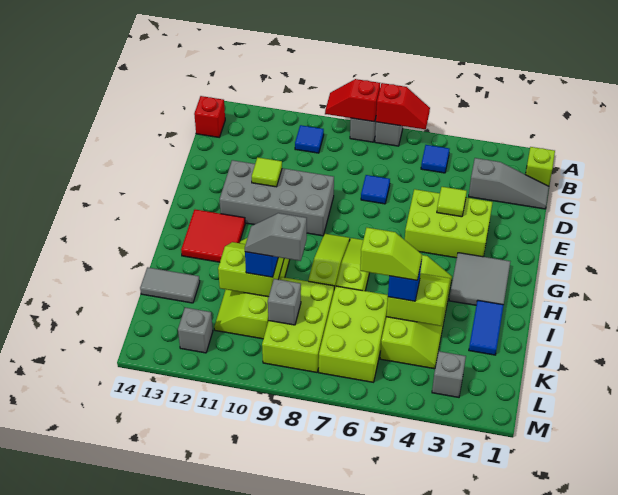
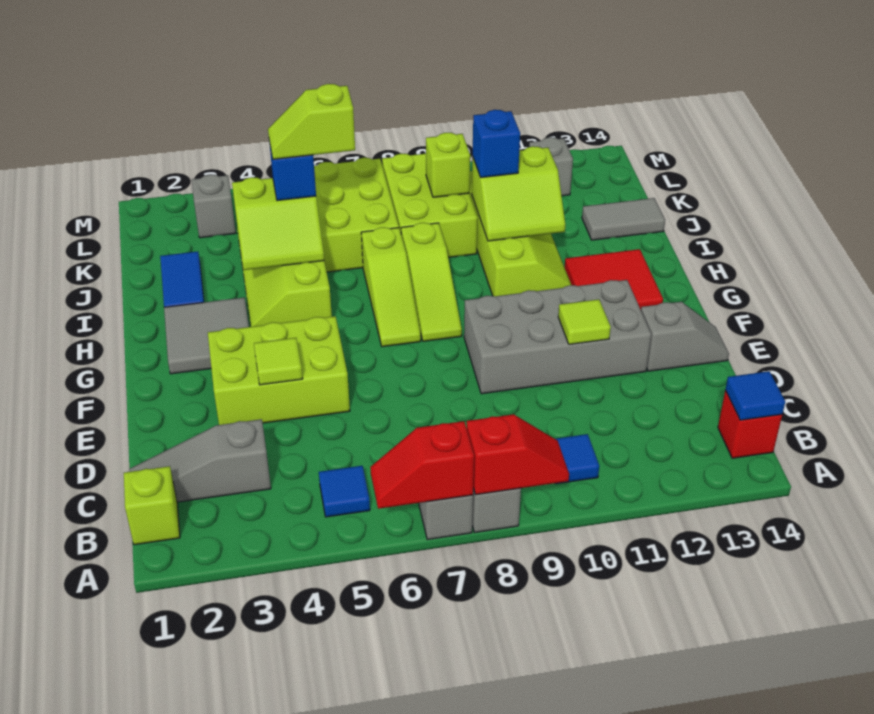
blue 1x1 tile [361,175,390,204] -> blue 1x1 tile moved to [725,371,785,420]
grey 1x2 slope [245,213,307,261] -> grey 1x2 slope moved to [641,302,729,371]
grey 1x1 brick [268,279,301,325] -> lime 1x1 brick [426,133,470,197]

